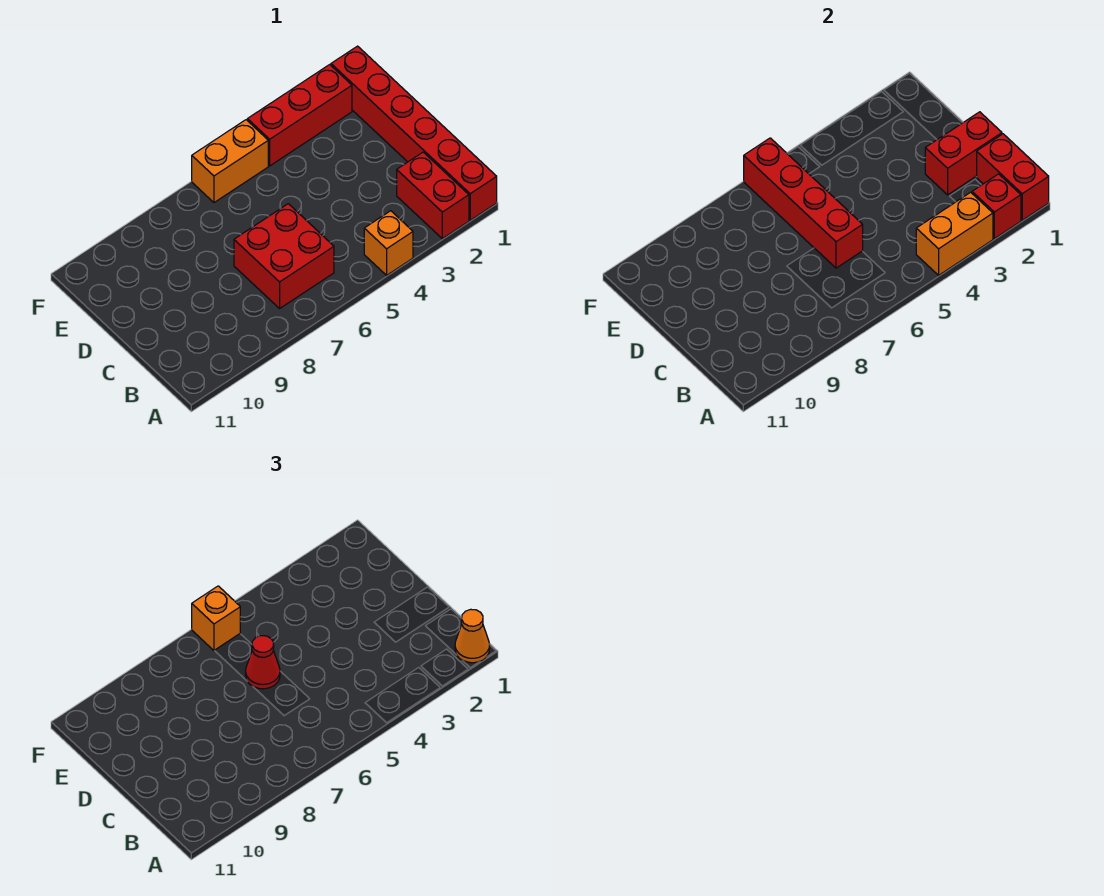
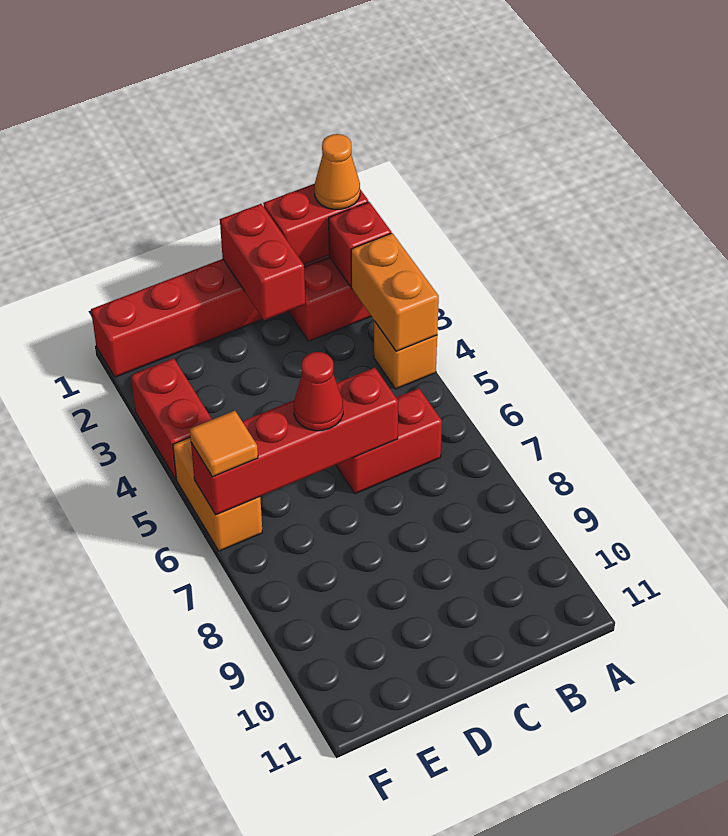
red 2x2 brick [234,204,334,308] -> red 1x2 brick [336,388,442,494]
red 1x3 brick [247,65,352,166] -> red 1x2 brick [131,358,212,479]
orange 1x1 brick [192,586,240,651] -> orange 1x1 tile [190,411,258,477]

